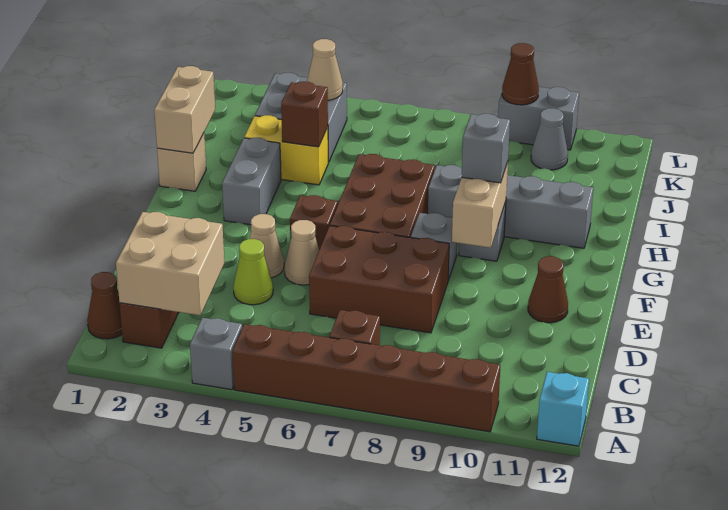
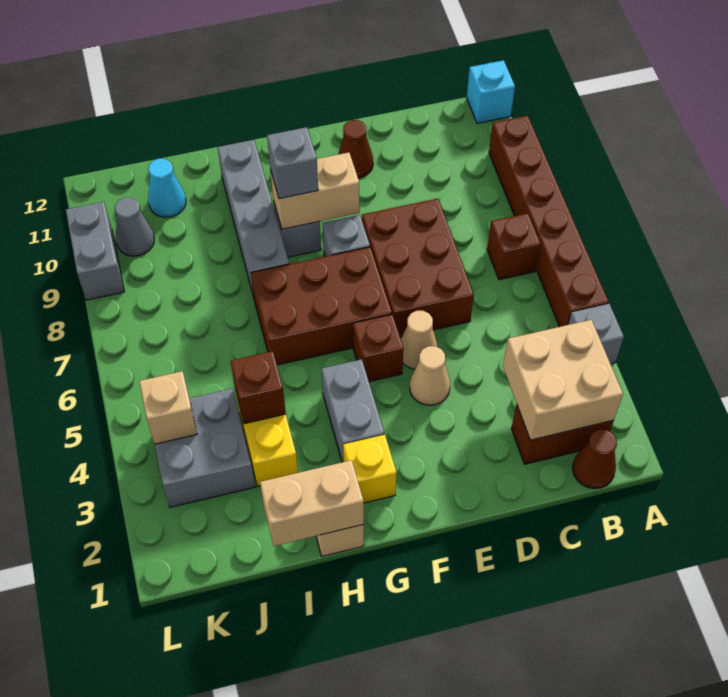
lime 1x1 cone [233,239,273,305] -> none
none -> yellow 1x1 brick [343,435,397,503]
grey 1x2 brick [222,138,281,225] -> grey 1x2 brick turned to [322,359,384,462]
none -> cyan 1x1 cone [148,159,186,217]
tan 1x1 cone [307,39,343,100] -> tan 1x1 brick [139,371,197,444]
brown 1x1 cone [502,43,539,105] -> none

